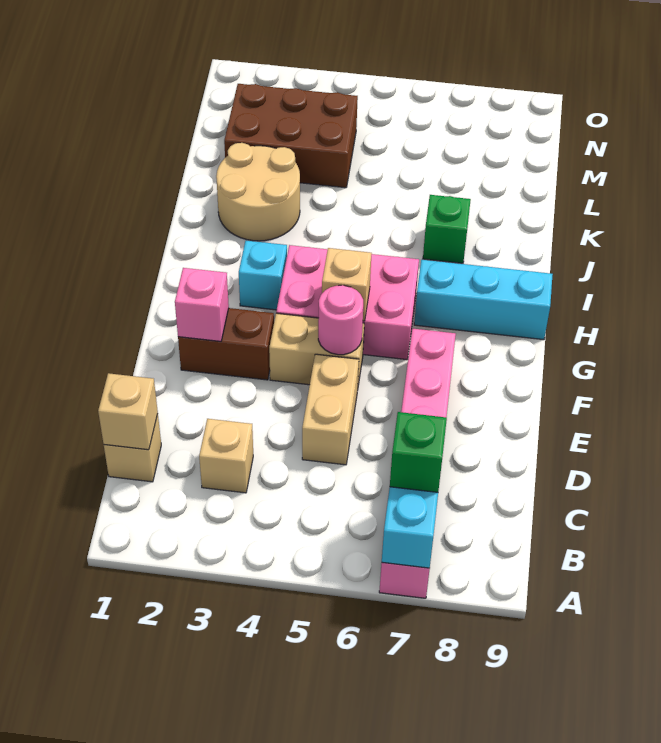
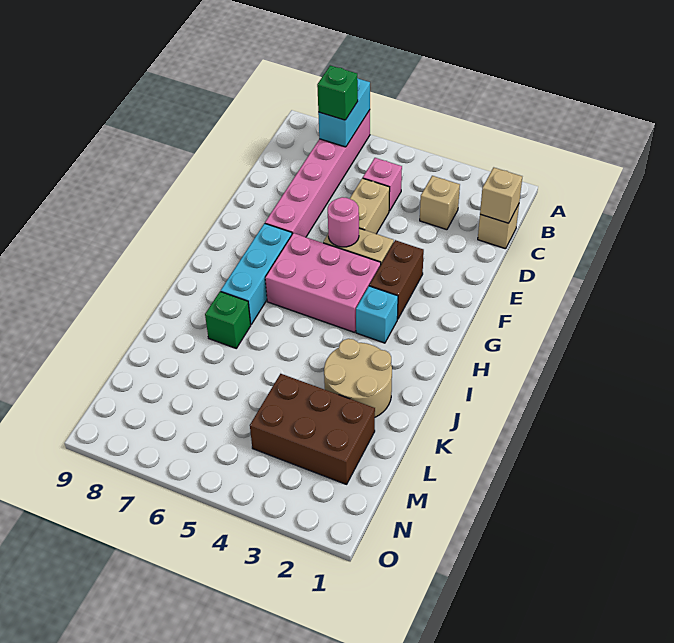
brown 1x2 brick [178,308,274,380] -> brown 1x2 brick turned to [369,240,424,319]
pink 1x1 brick [175,268,229,341] -> pink 1x1 brick moved to [363,158,402,211]
tan 1x1 brick [322,248,372,321] -> none
cyan 1x3 brick [414,260,553,340] -> cyan 1x3 brick turned to [221,223,292,324]

